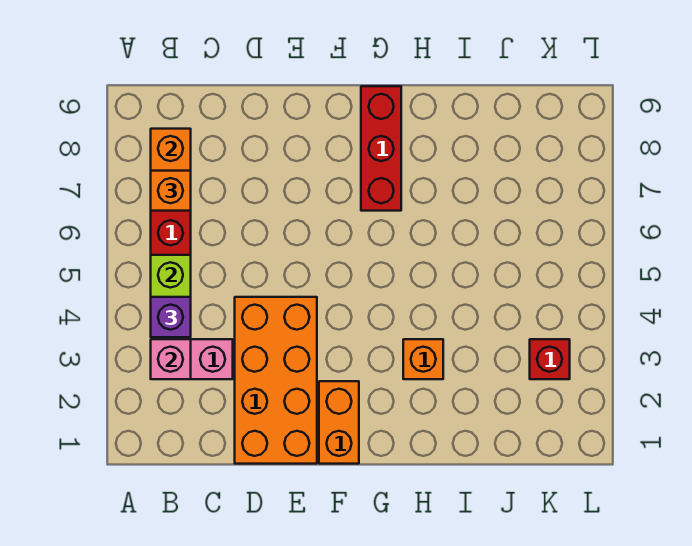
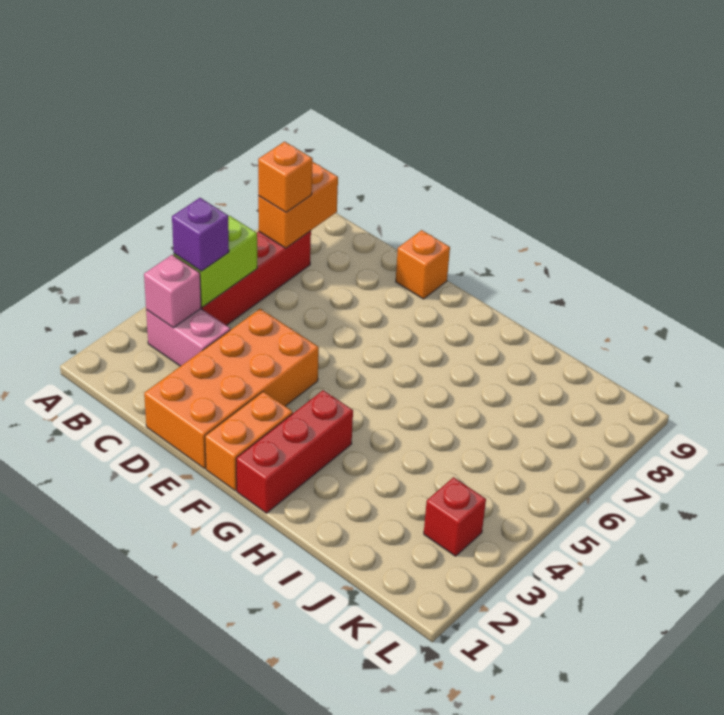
red 1x3 brick [361,86,401,211] -> red 1x3 brick moved to [236,390,353,513]
orange 1x1 brick [403,339,443,379] -> orange 1x1 brick moved to [396,230,450,299]

